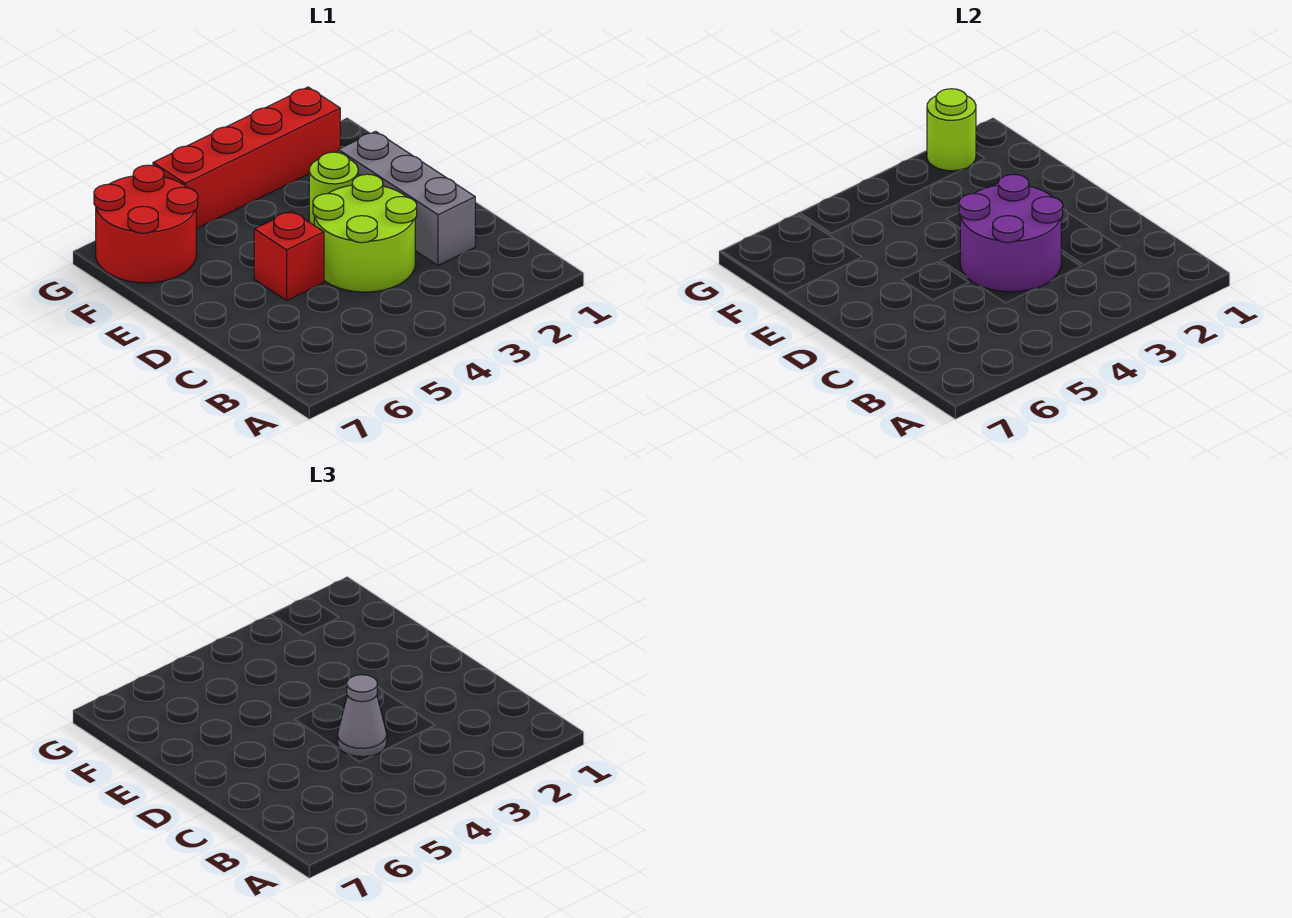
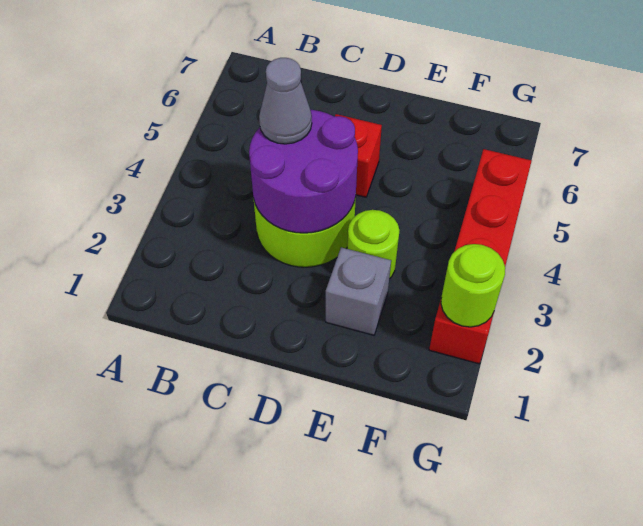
grey 1x3 brick [338,131,475,265] -> grey 1x1 brick [326,247,391,335]
red 2x2 round brick [94,165,198,283] -> none

